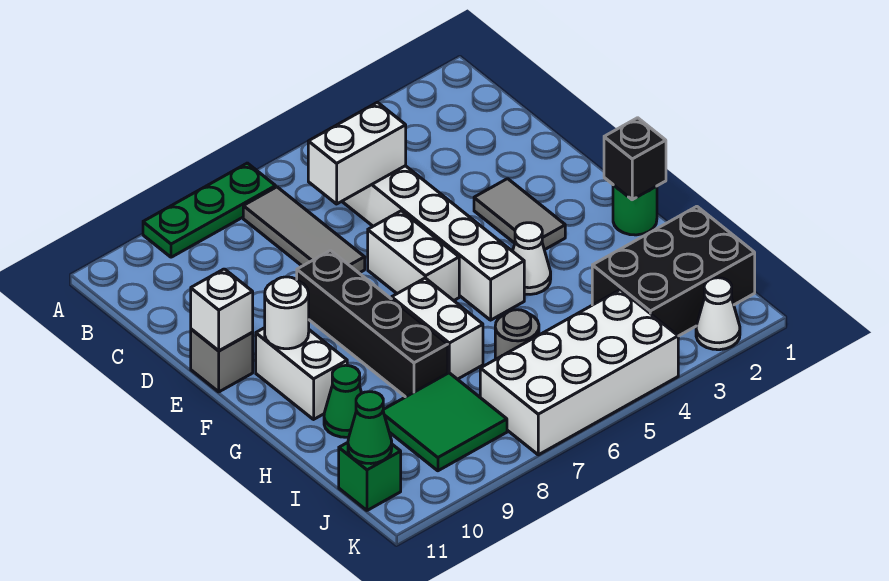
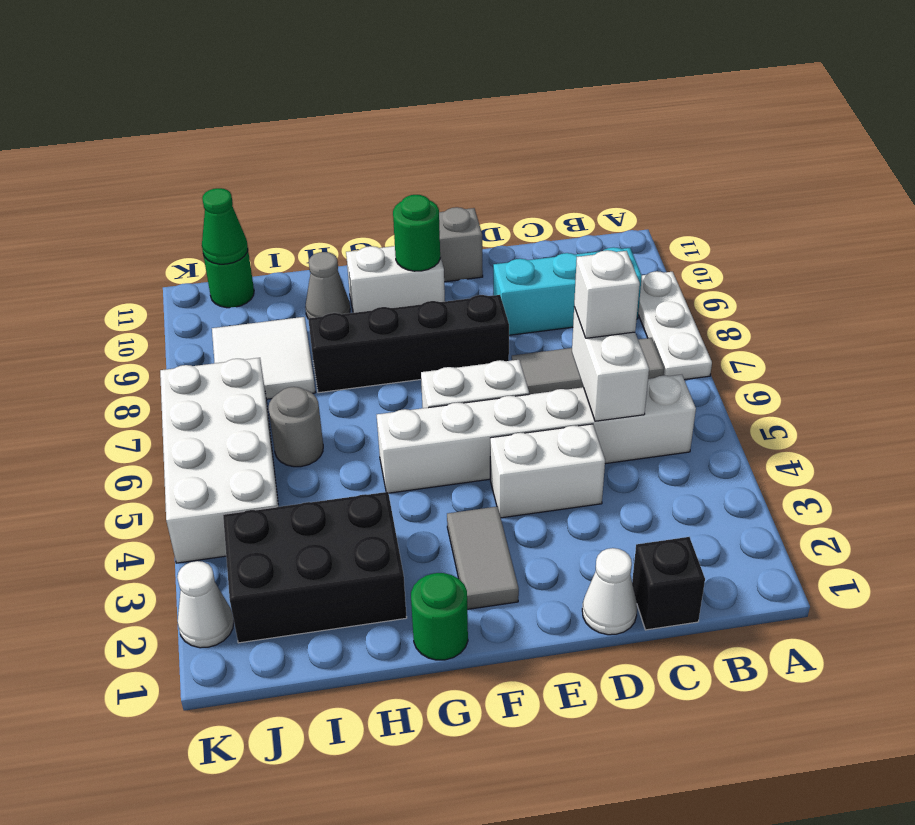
green 1x3 plate [143,163,276,257] -> white 1x3 plate [638,271,712,380]
none -> cyan 1x3 brick [493,247,642,335]
grey 1x2 tile [474,179,565,250] -> grey 1x2 tile turned to [447,506,519,609]
white 1x1 brick [191,269,253,351] -> white 1x1 brick moved to [574,250,640,338]
white 1x1 round brick [265,277,309,349] -> green 1x1 round brick [393,195,440,271]
black 1x1 brick [604,118,666,200] -> black 1x1 brick moved to [632,537,705,630]
white 1x1 cone [513,223,551,294] -> white 1x1 cone moved to [582,548,637,635]
white 1x2 brick [392,278,483,379] -> white 1x2 brick moved to [490,424,605,518]
green 1x1 cone [324,365,362,437] -> grey 1x1 cone [305,252,350,319]
black 2x3 brick [592,206,755,336] -> black 2x3 brick turned to [223,492,407,643]
green 2x2 tile [383,373,507,471] -> white 2x2 tile [212,317,315,399]
green 1x1 brick [339,443,401,510] -> green 1x1 round brick [204,250,254,308]

